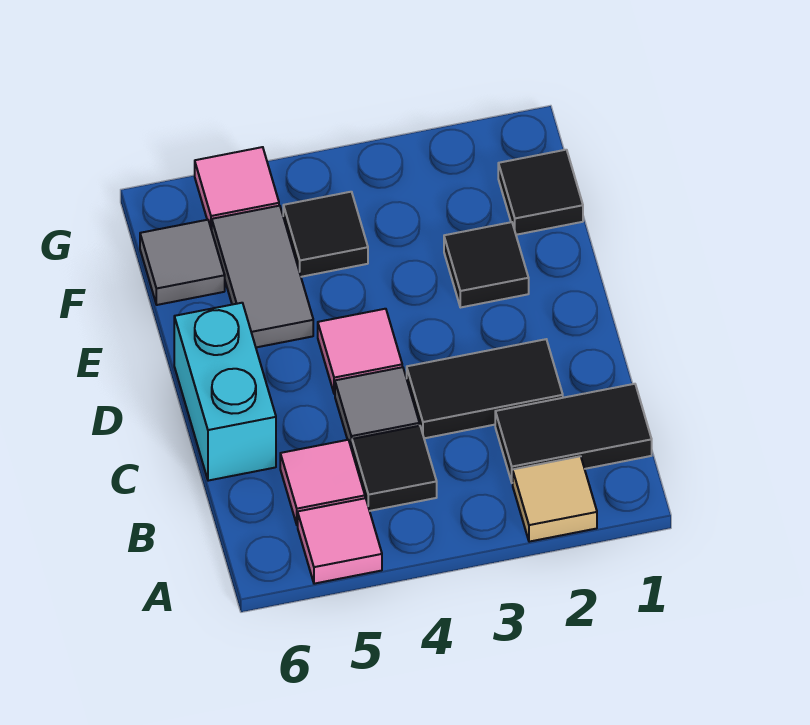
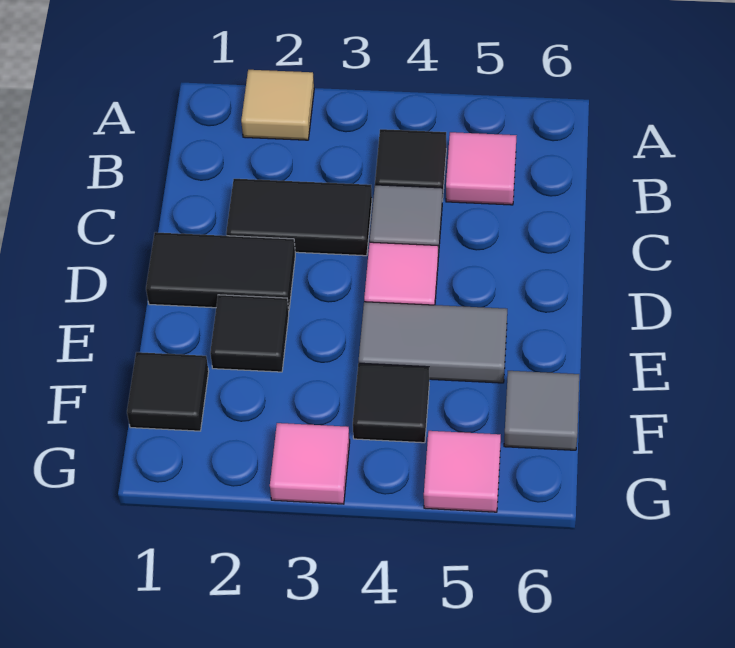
pink 1x1 tile [298,498,382,584] -> pink 1x1 tile moved to [270,423,350,504]
black 1x2 tile [495,384,652,483] -> black 1x2 tile moved to [146,232,295,311]
cyan 1x2 brick [174,303,276,481] -> none
grey 1x2 tile [212,206,313,347] -> grey 1x2 tile turned to [359,302,507,383]

